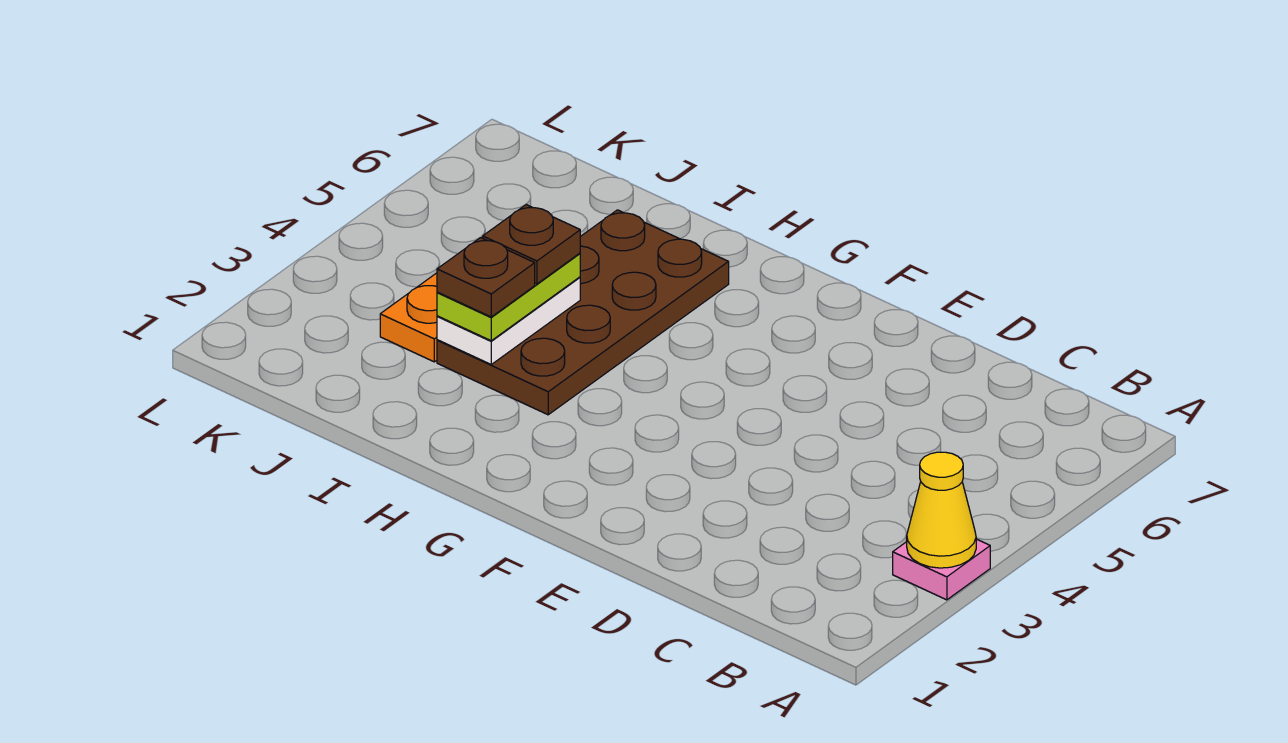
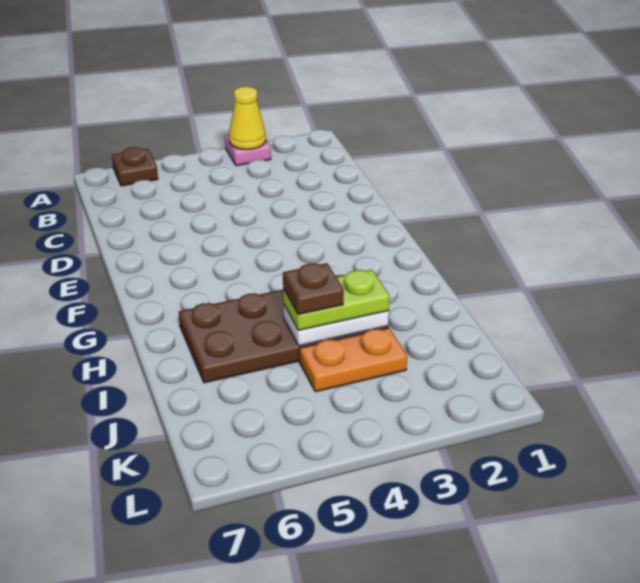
brown 1x1 plate [437,238,535,317] -> brown 1x1 plate moved to [112,147,158,186]

